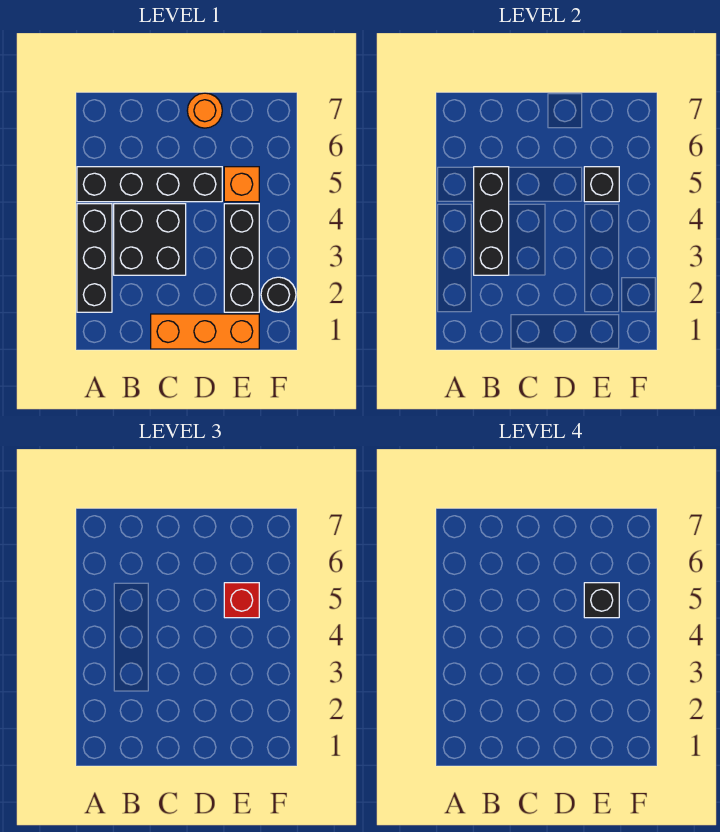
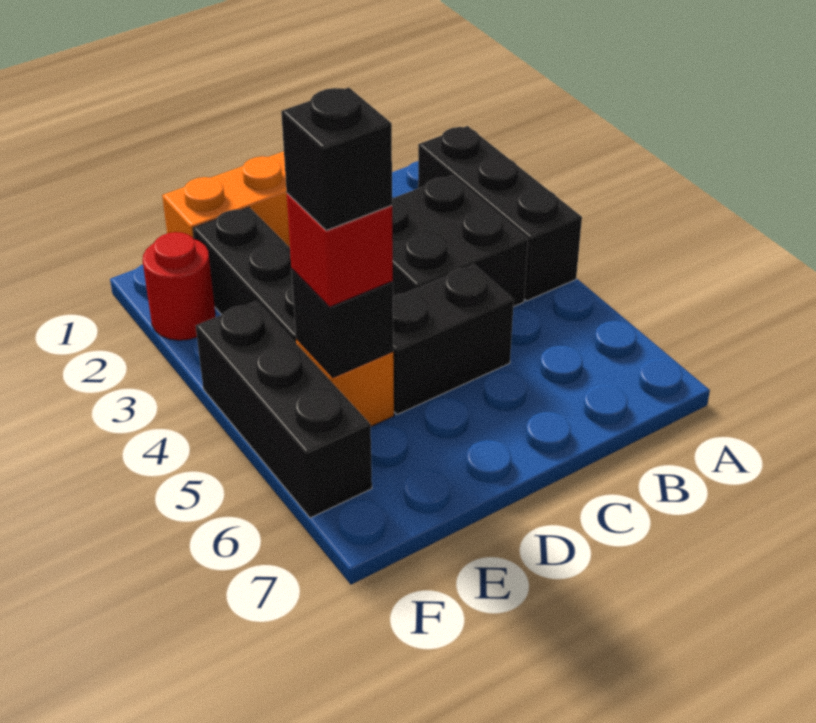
black 1x4 brick [77,167,222,202] -> black 1x2 brick [393,265,514,415]
black 1x3 brick [474,167,509,275] -> black 1x3 brick moved to [196,301,372,518]
orange 1x1 round brick [187,93,222,128] -> none
black 1x1 round brick [261,277,296,312] -> red 1x1 round brick [143,232,215,340]

